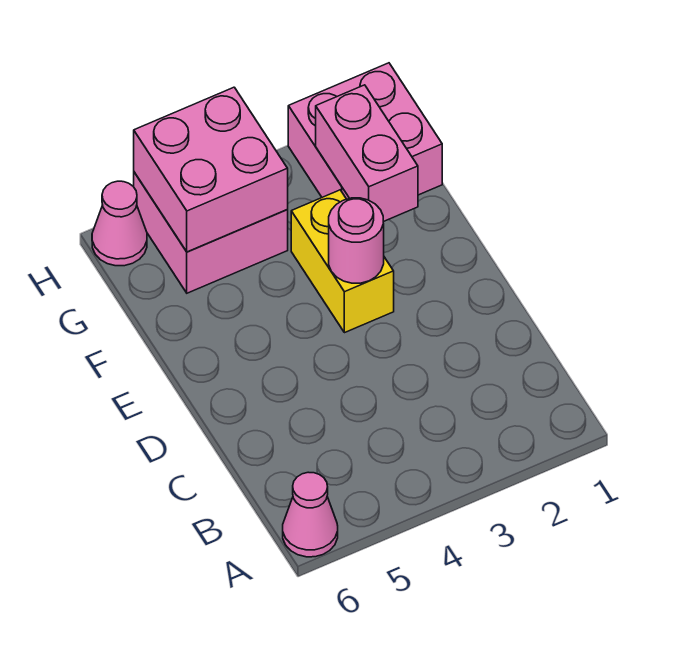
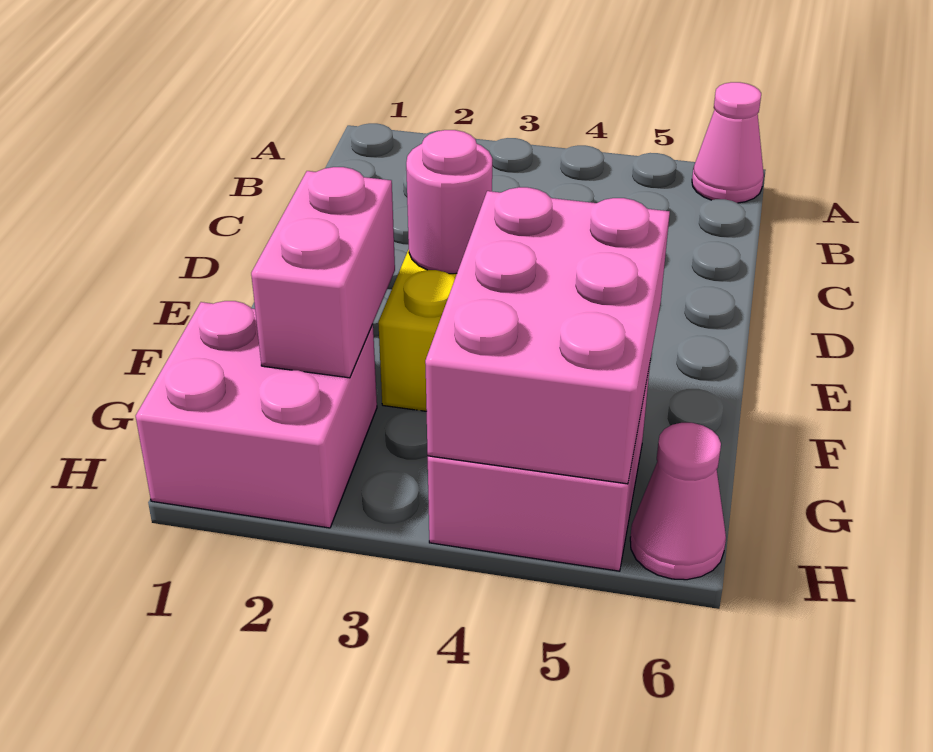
pink 2x2 brick [134,87,288,252] -> pink 2x3 brick [425,187,670,484]

